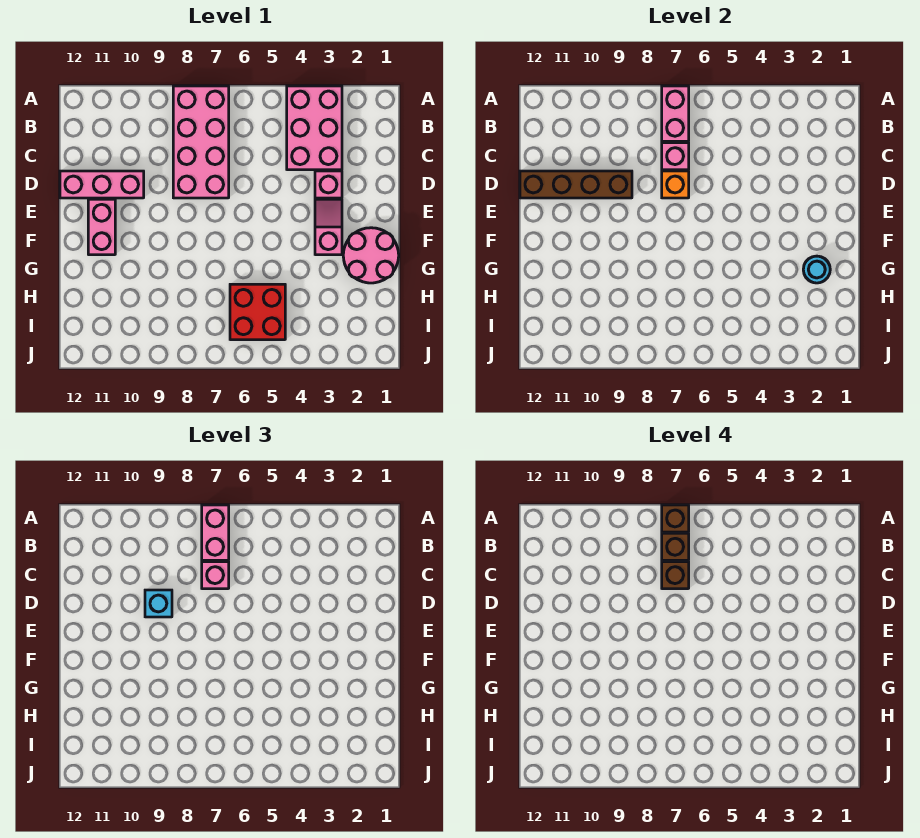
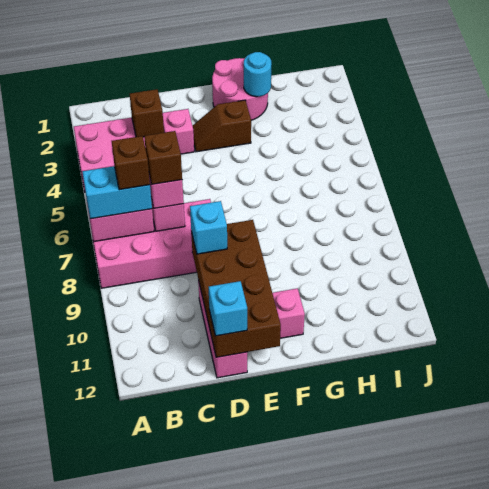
pink 1x2 brick [202,505,229,560] -> cyan 1x2 brick [82,166,152,219]
brown 1x1 brick [662,505,689,532] -> brown 1x1 brick moved to [130,89,164,137]
orange 1x1 brick [662,171,689,198] -> none
brown 1x4 brick [520,171,632,198] -> brown 2x4 brick [191,220,281,357]
none -> cyan 1x1 brick [209,281,247,336]
pink 1x2 slope [315,199,342,255] -> brown 1x2 slope [193,100,251,152]
red 2x2 brick [230,284,285,340] -> none

